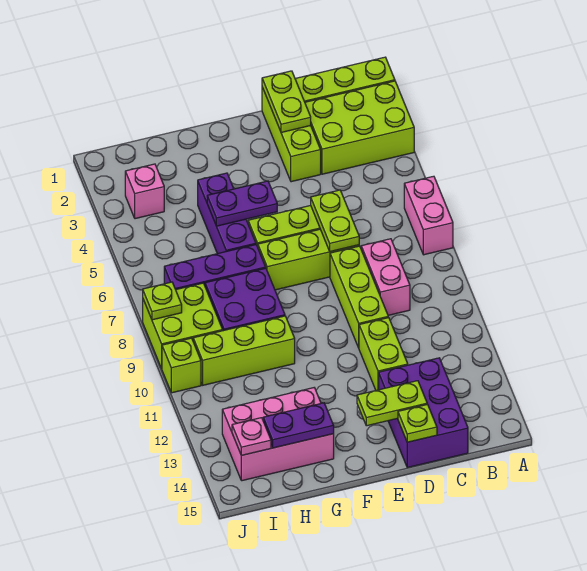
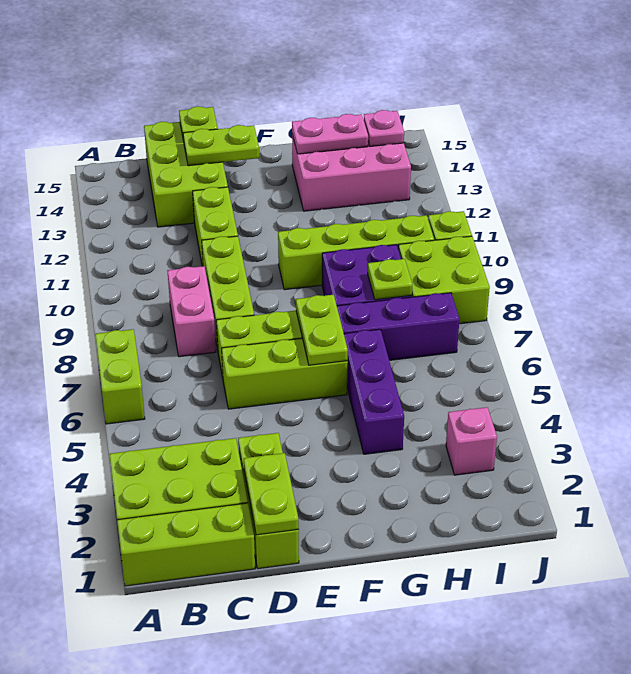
pink 1x2 brick [404,176,453,255] -> lime 1x2 brick [95,329,145,424]
purple 2x3 brick [379,358,468,468] -> lime 2x3 brick [144,122,228,227]
lime 1x2 plate [311,190,359,252] -> lime 1x2 plate moved to [296,295,348,365]
purple 1x2 plate [207,181,277,226] -> none
lime 1x3 brick [193,316,295,385] -> lime 1x4 brick [278,215,434,290]
purple 1x2 plate [263,403,334,448] -> pink 1x2 plate [292,114,368,154]
lime 1x1 plate [143,282,182,320] -> lime 1x1 plate moved to [368,259,412,300]

